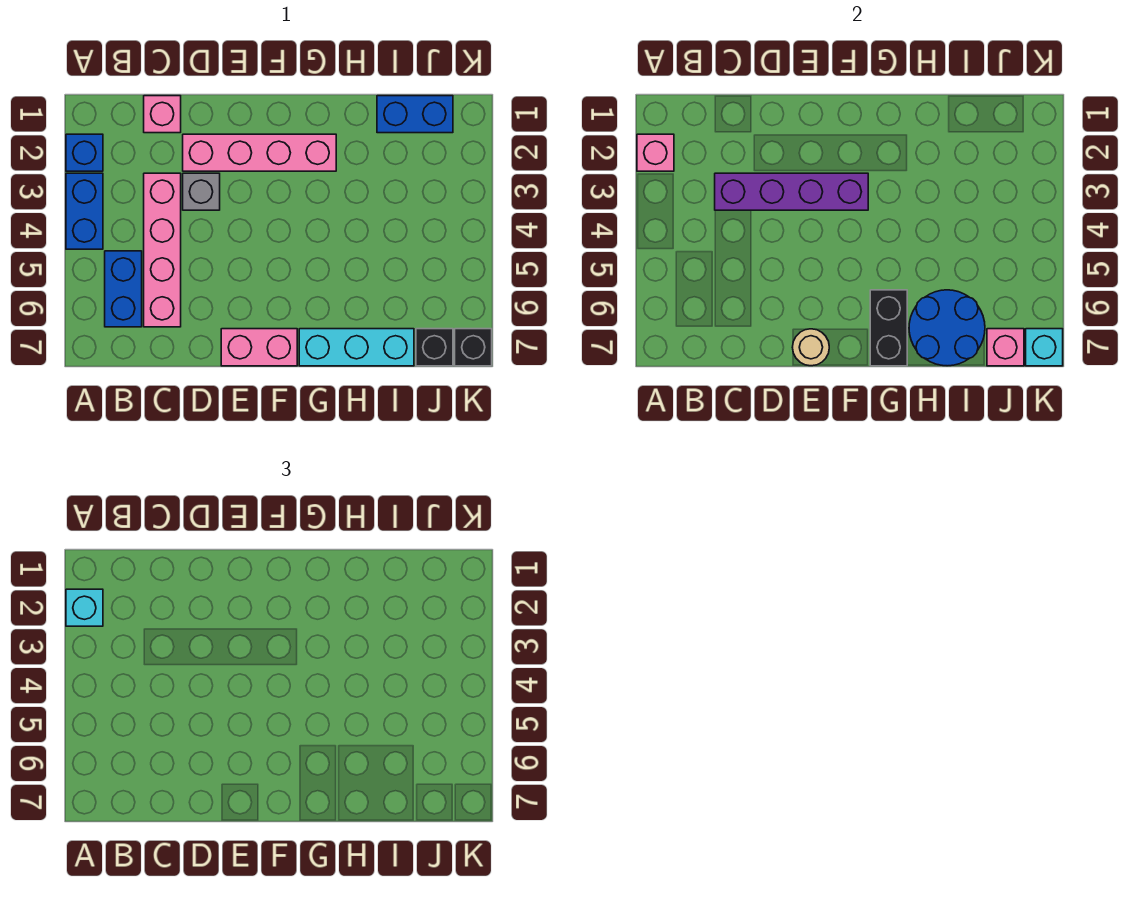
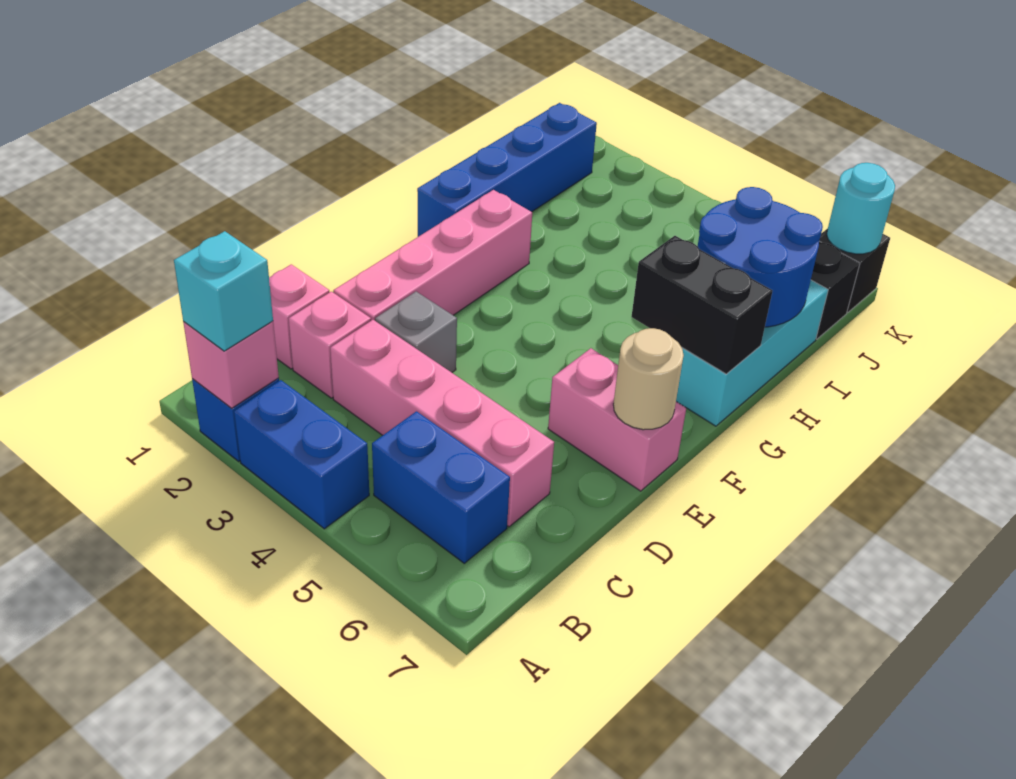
purple 1x4 brick [715,173,868,210] -> none
pink 1x2 brick [221,329,297,366] -> pink 1x2 brick turned to [548,348,686,491]
blue 1x2 brick [377,96,453,133] -> blue 1x4 brick [417,103,597,237]
pink 1x1 brick [987,329,1024,366] -> pink 1x1 brick moved to [289,291,371,398]
cyan 1x1 brick [1026,329,1063,366] -> cyan 1x1 round brick [827,163,895,254]

